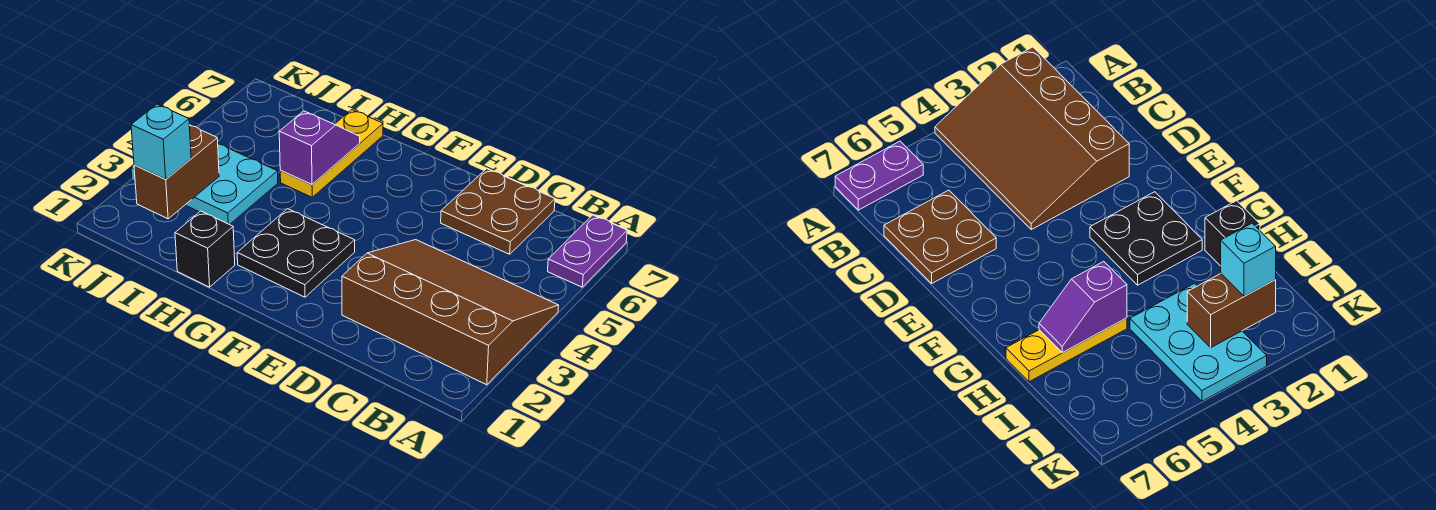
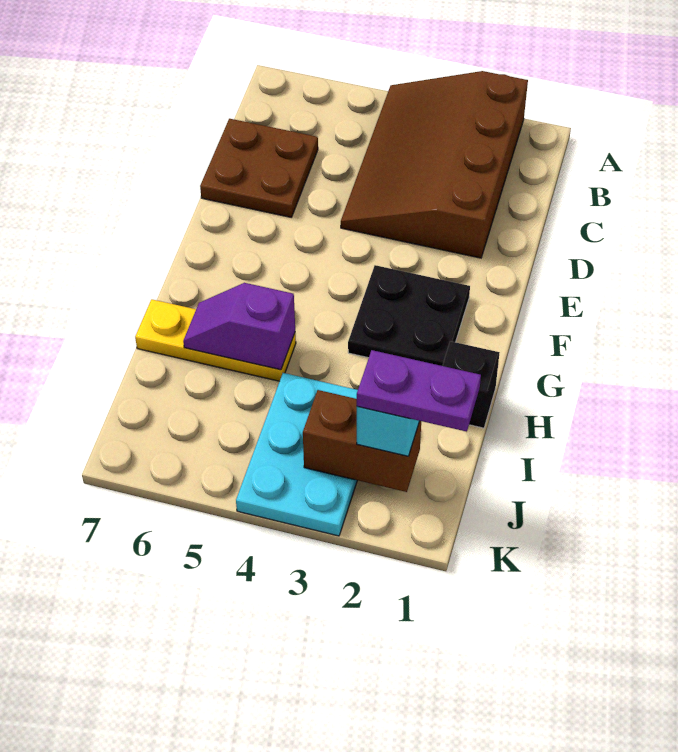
purple 1x2 plate [548,215,627,287] -> purple 1x2 plate moved to [357,350,481,432]

